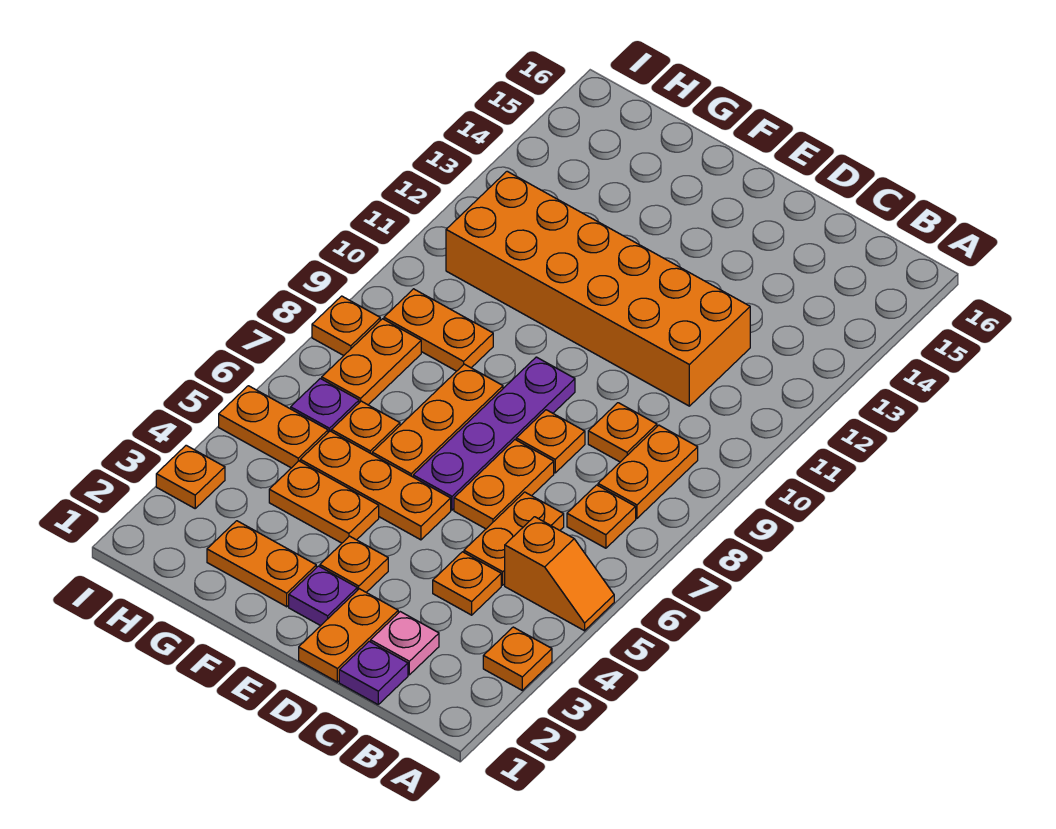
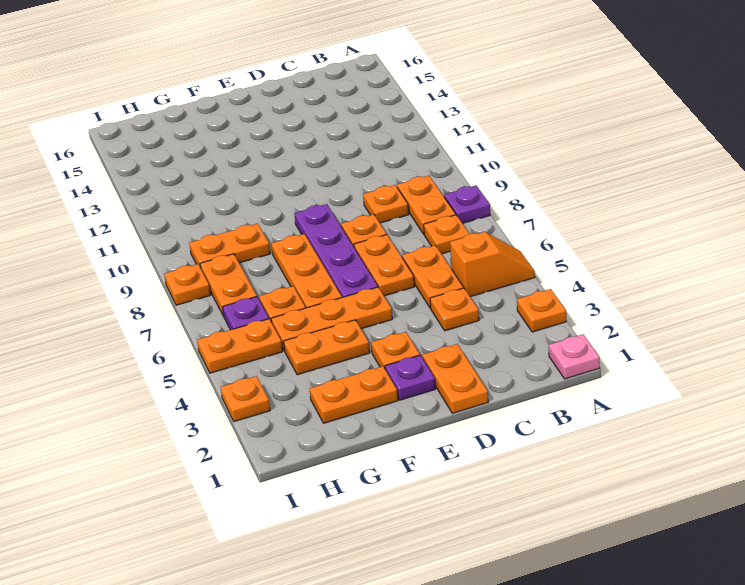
purple 1x1 plate [339,641,408,704] -> purple 1x1 plate moved to [444,185,490,223]
pink 1x1 plate [371,612,439,675] -> pink 1x1 plate moved to [549,334,600,379]
orange 2x6 brick [446,171,750,406] -> none

